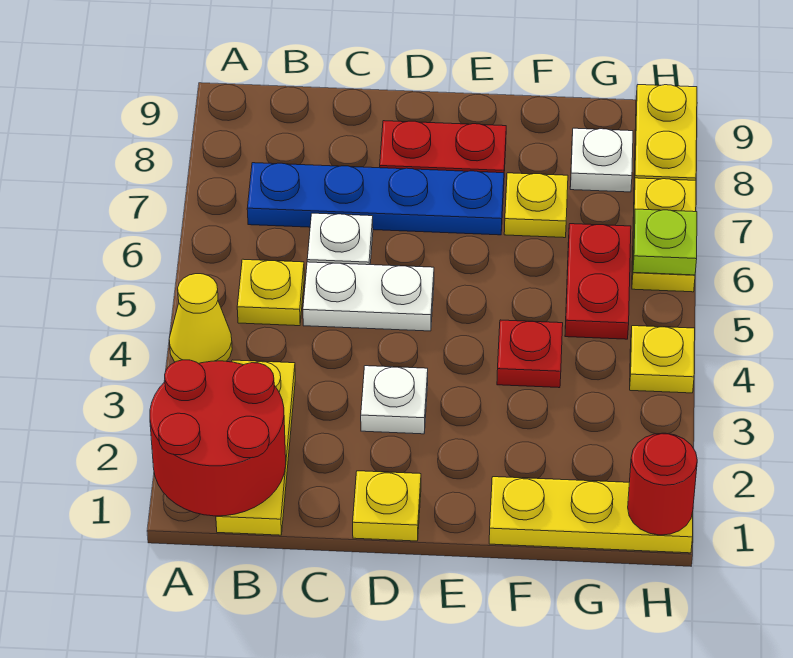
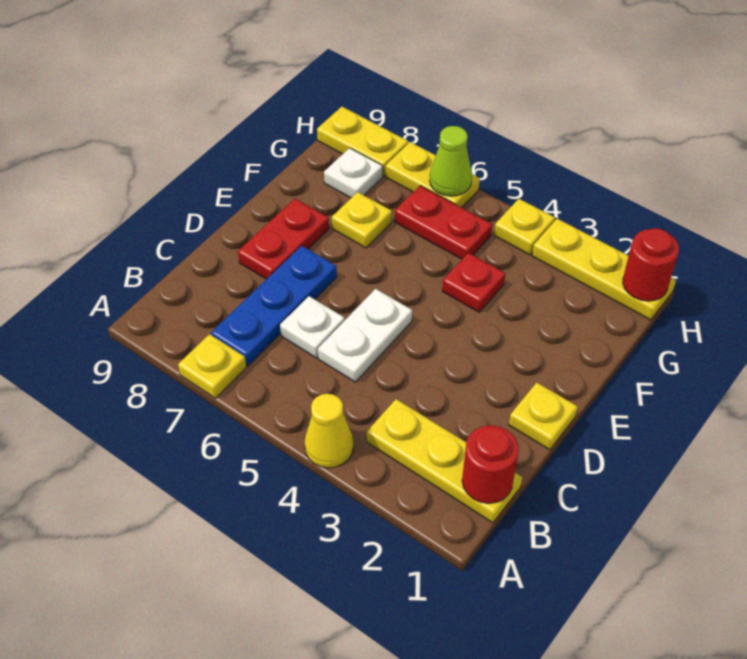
red 2x2 round brick [150,360,286,516] -> red 1x1 round brick [462,425,519,503]
yellow 1x1 plate [237,259,304,326] -> yellow 1x1 plate moved to [178,334,246,398]
blue 1x4 plate [247,163,504,235] -> blue 1x3 plate [211,246,337,366]
white 1x1 plate [361,366,428,434] -> none
yellow 1x3 plate [489,477,693,553] -> yellow 1x3 plate turned to [532,219,676,320]
lime 1x1 plate [633,209,697,275] -> lime 1x1 cone [430,126,472,196]

